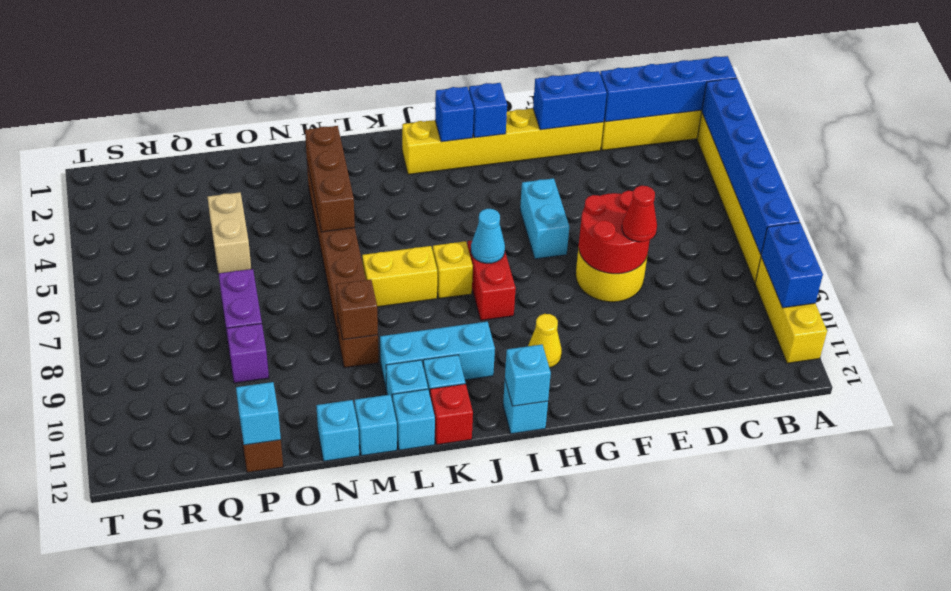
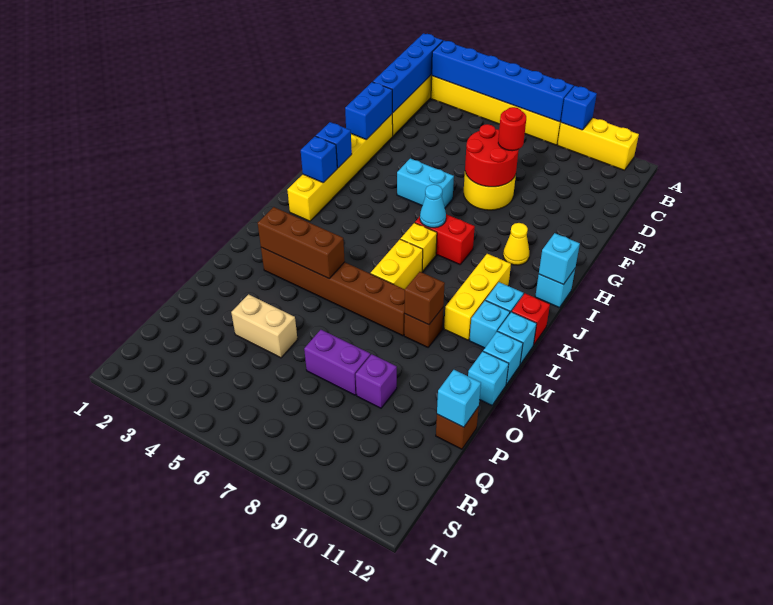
blue 1x2 brick [761,223,823,308] -> blue 1x1 brick [561,86,597,130]
red 1x1 cone [622,186,657,242] -> red 1x1 round brick [498,107,526,151]
cyan 1x3 brick [380,322,495,391] -> yellow 1x3 brick [444,254,511,340]

